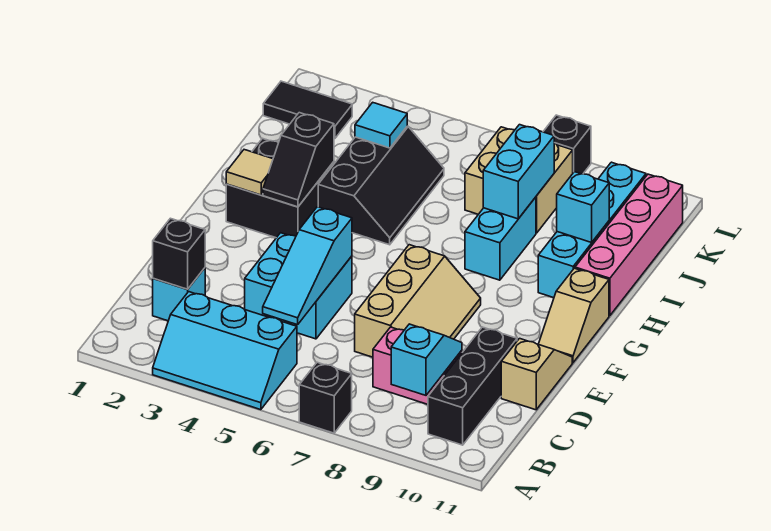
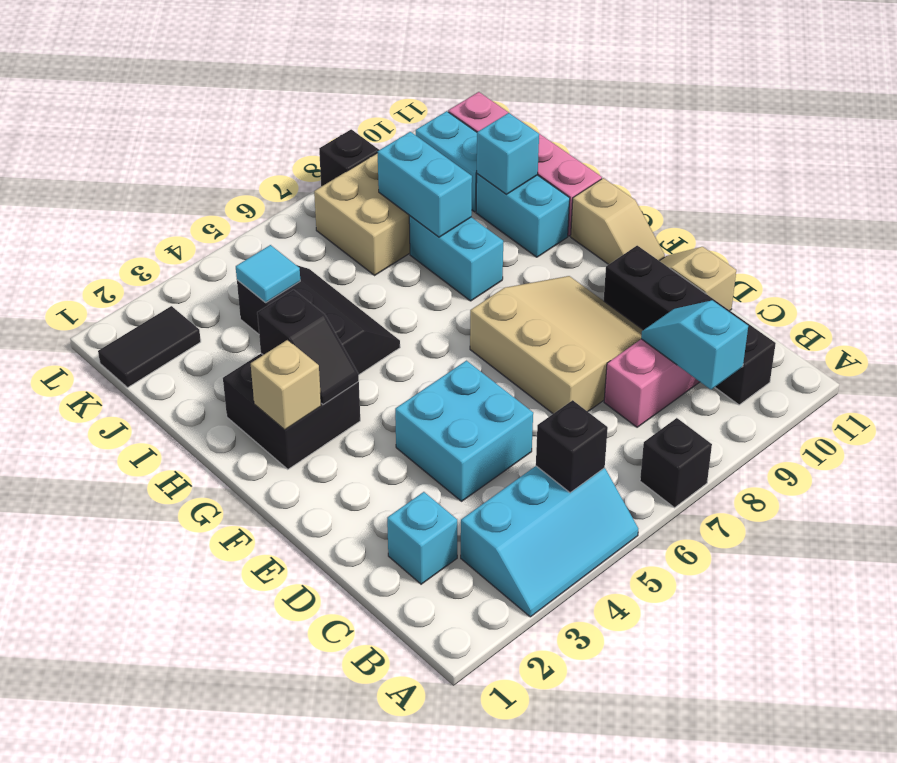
black 1x3 brick [428,327,517,445] -> black 1x4 brick [604,246,776,405]
black 1x1 brick [153,218,205,289] -> black 1x1 brick moved to [536,400,608,493]
cyan 1x3 slope [263,207,352,325] -> none
tan 2x3 slope [355,245,481,357] -> tan 3x3 slope [470,276,643,414]
tan 1x1 tile [226,150,273,195] -> tan 1x1 brick [251,340,321,430]

